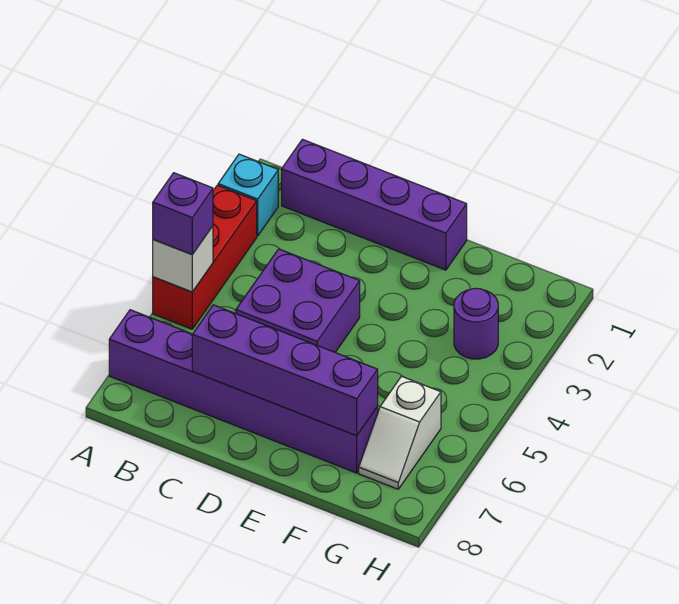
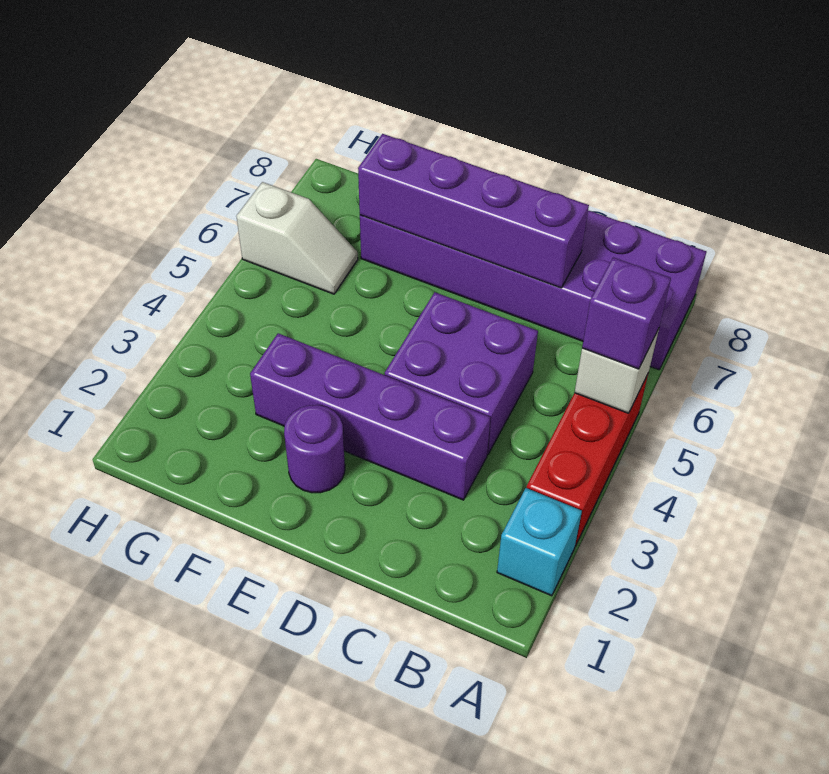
purple 1x6 brick [109,310,378,473] -> purple 2x6 brick [360,210,706,370]
purple 1x4 brick [282,139,467,270] -> purple 1x4 brick moved to [250,333,490,500]
purple 1x1 round brick [454,288,498,359] -> purple 1x1 round brick moved to [284,405,345,493]
white 1x2 slope [359,376,441,489] -> white 1x2 slope turned to [236,182,358,294]

